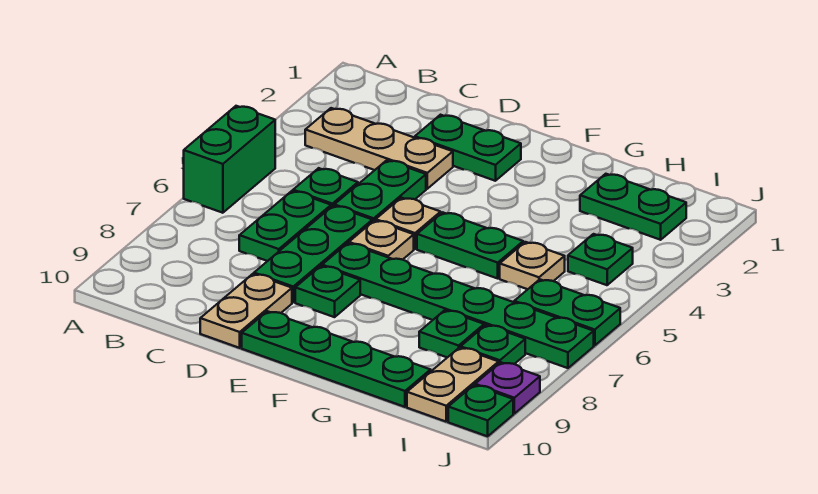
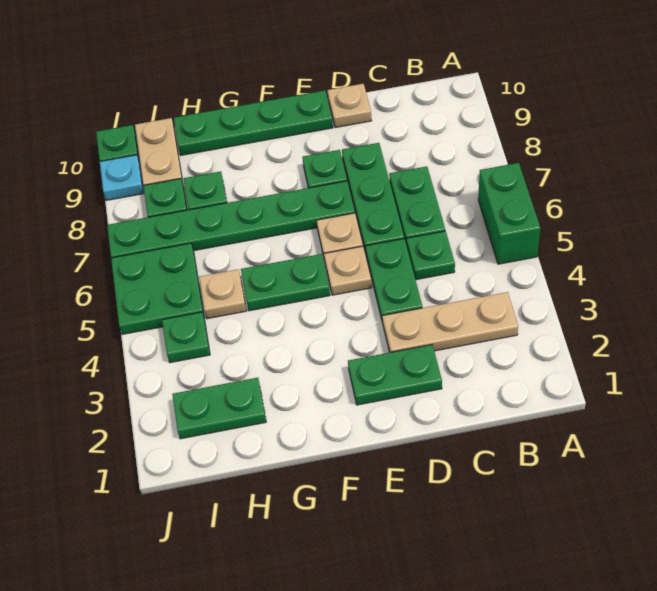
tan 1x2 plate [200,274,292,348] -> tan 1x1 plate [327,84,371,128]
green 1x2 plate [514,279,620,345] -> green 2x2 plate [111,243,204,334]
purple 1x1 plate [475,362,540,414] -> cyan 1x1 plate [100,155,144,201]

